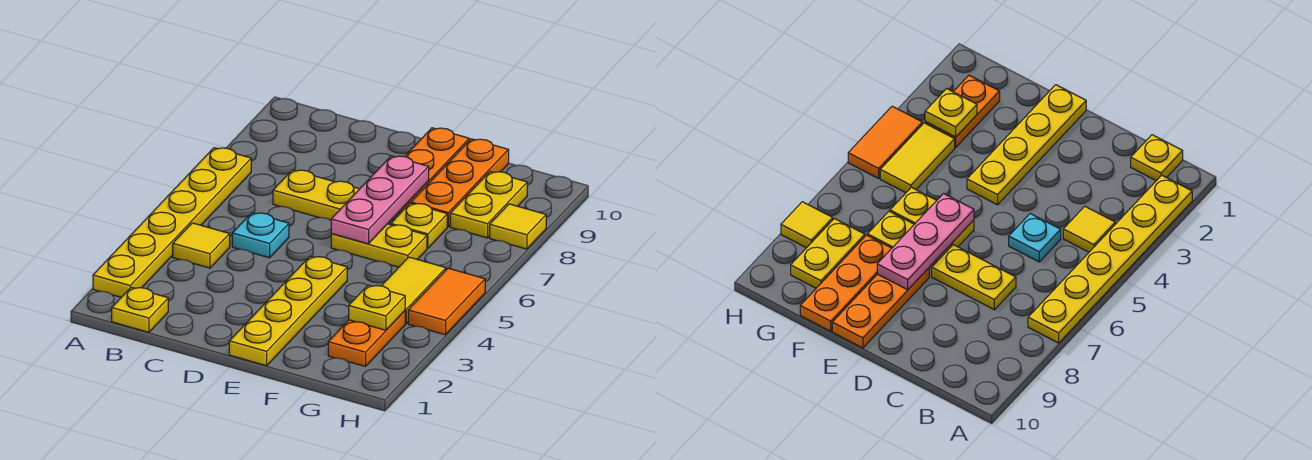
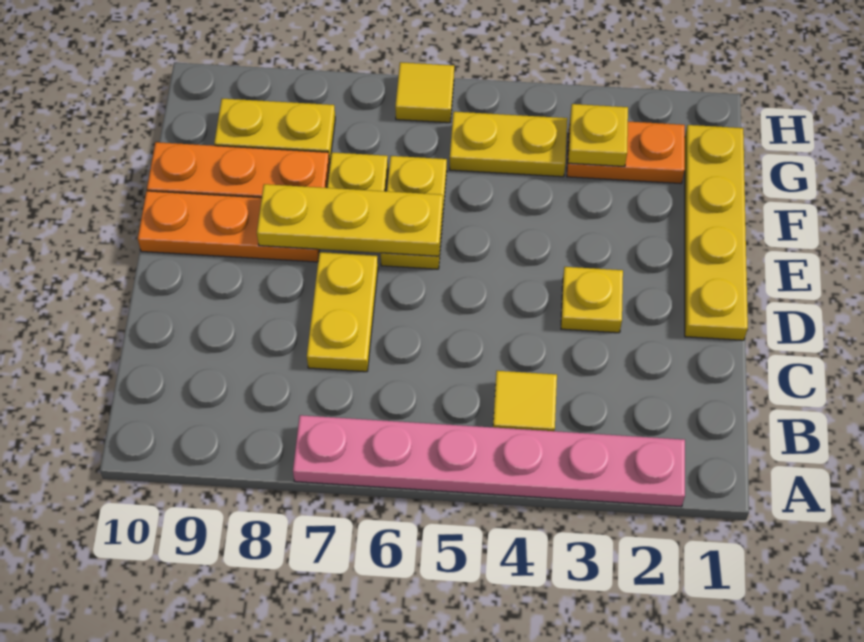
yellow 1x6 plate [93,148,251,297] -> pink 1x6 plate [293,415,685,507]
yellow 1x1 plate [112,287,168,332] -> yellow 1x1 plate moved to [561,267,623,333]
cyan 1x1 plate [232,213,289,258] -> none
yellow 1x4 plate [229,256,347,366] -> yellow 1x4 plate turned to [685,125,748,340]
pink 1x3 plate [331,156,429,244] -> yellow 1x3 plate [257,184,443,256]
yellow 1x2 tile [382,257,446,324] -> yellow 1x2 plate [450,112,567,177]
orange 1x2 tile [408,268,485,335] -> none
yellow 1x1 tile [490,204,546,249] -> yellow 1x1 tile moved to [395,62,454,123]

